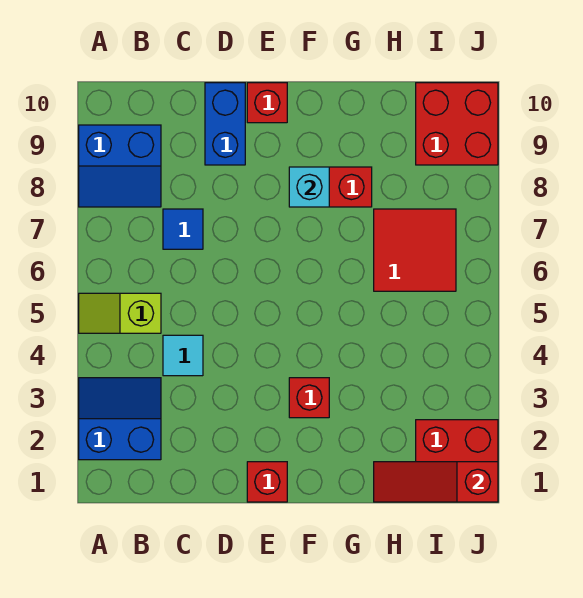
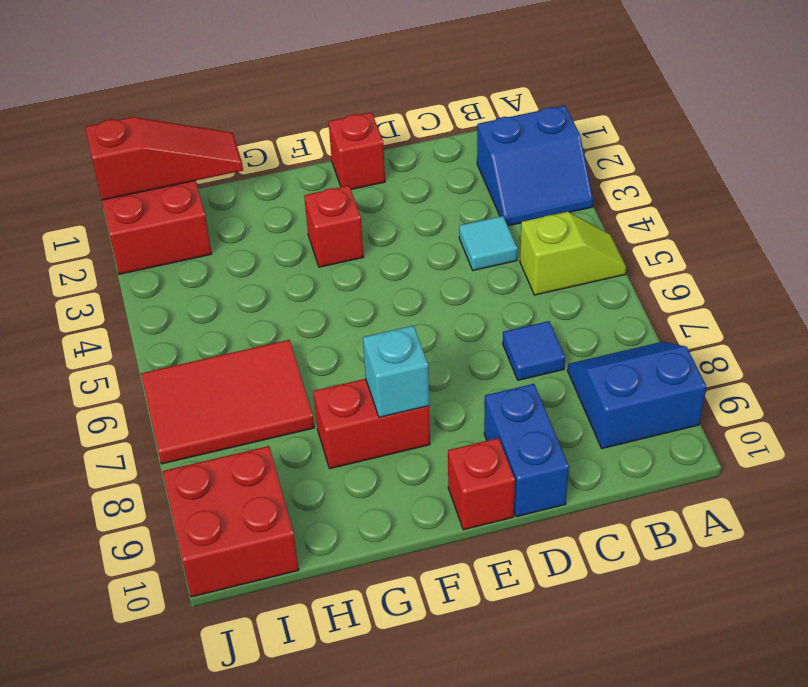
red 2x2 tile [374,209,456,291] -> red 2x3 tile [141,340,314,464]

